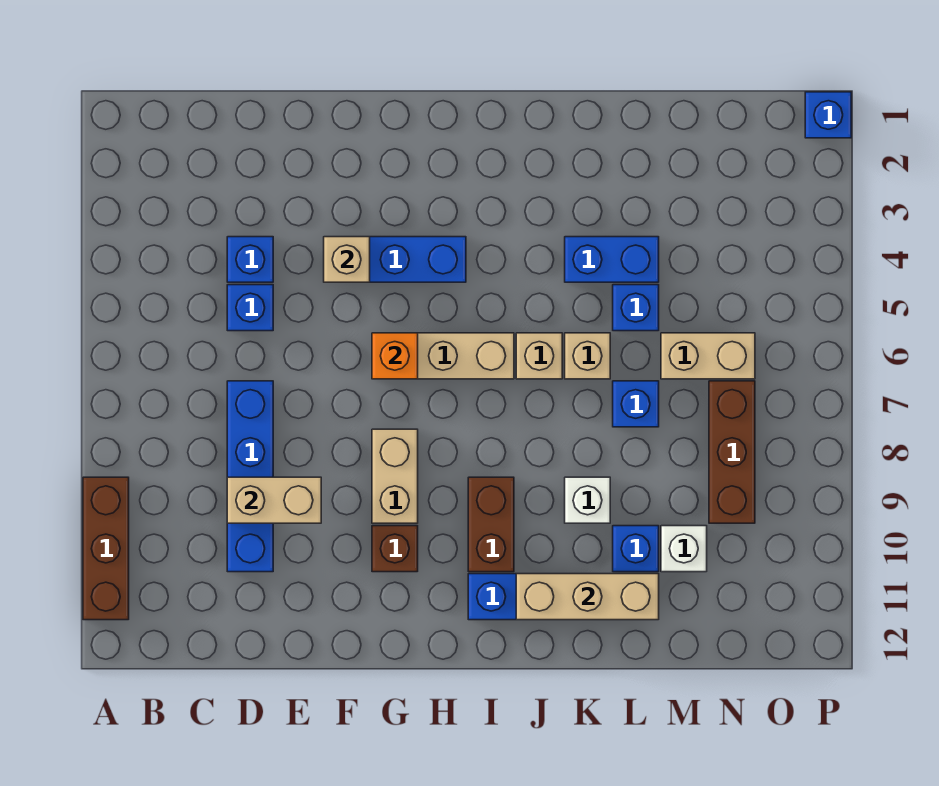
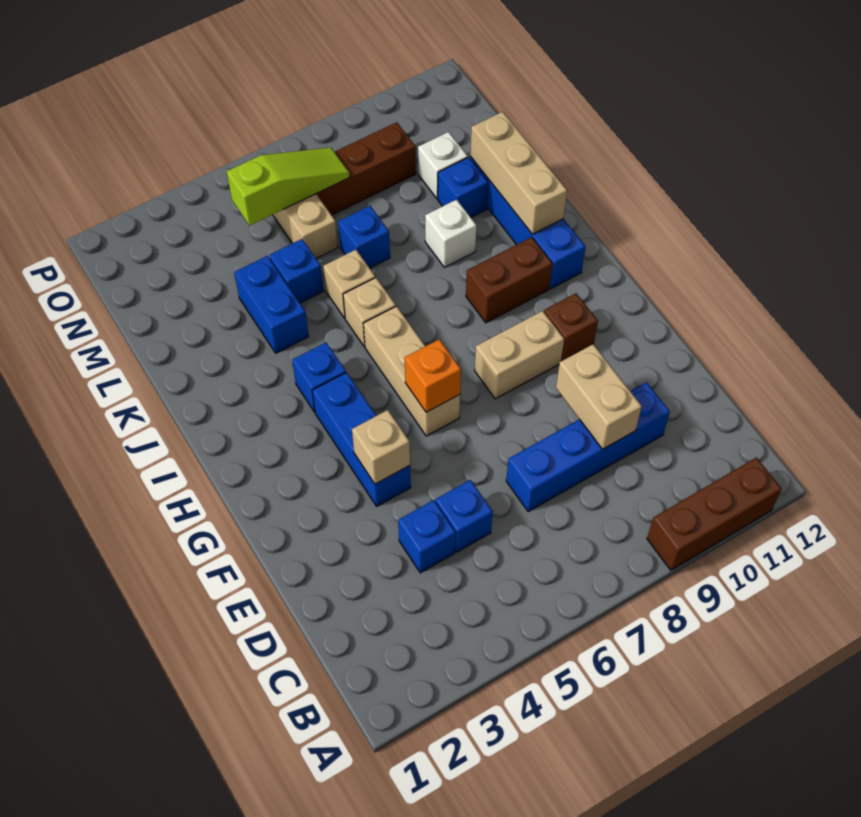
none -> lime 1x3 slope [227,148,350,226]
blue 1x1 brick [805,92,851,138] -> blue 1x1 brick moved to [292,342,346,412]

